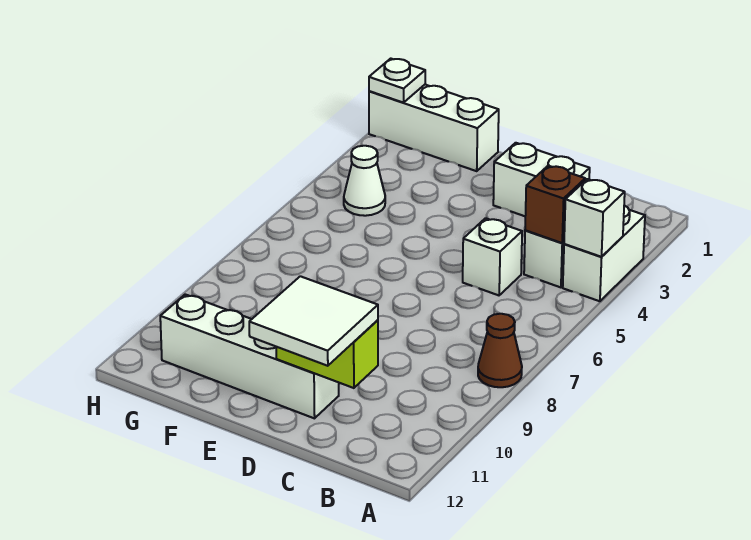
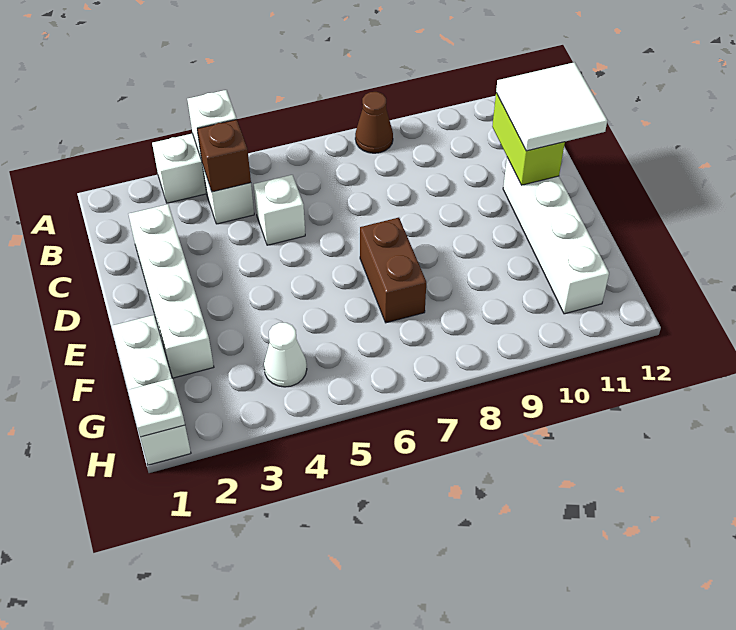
white 1x2 brick [493,143,590,216] -> white 1x4 brick [129,204,214,378]
none -> brown 1x2 brick [360,218,426,323]

